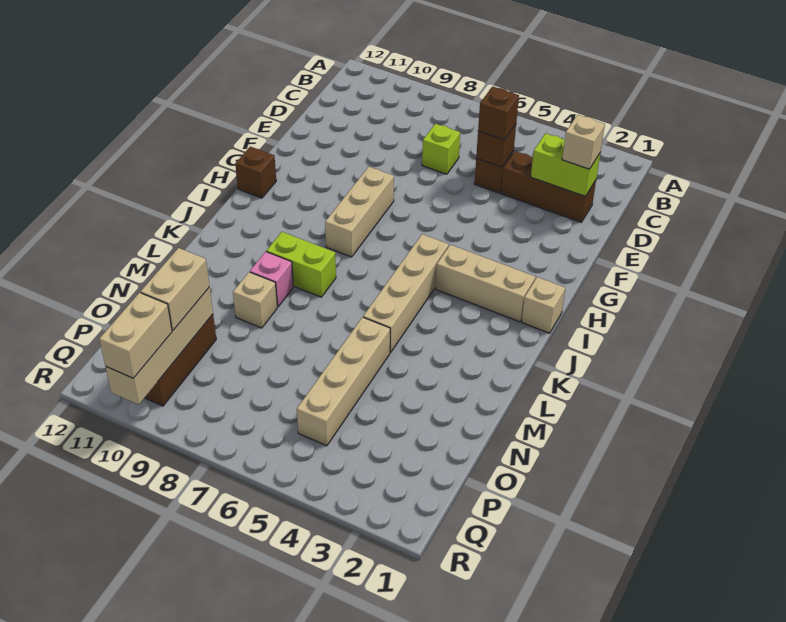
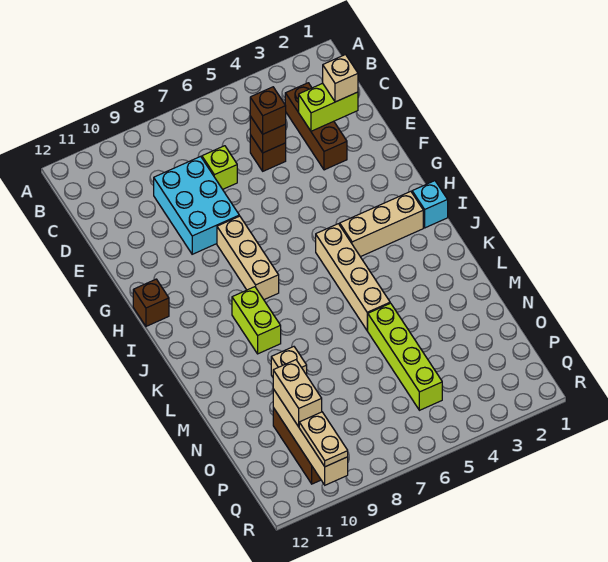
brown 1x3 brick [501,151,596,222] -> brown 1x3 brick turned to [285,83,347,170]
none -> cyan 2x3 brick [154,156,239,254]
tan 1x1 brick [522,277,565,333] -> cyan 1x1 brick [412,181,448,228]
lime 1x2 brick [266,232,336,297] -> lime 1x2 brick turned to [232,287,281,354]
pink 1x1 brick [250,252,293,307] -> none
tan 1x4 brick [297,317,390,446] -> lime 1x4 brick [367,303,442,410]
tan 1x2 brick [99,293,172,378] -> tan 1x2 plate [299,412,348,467]

